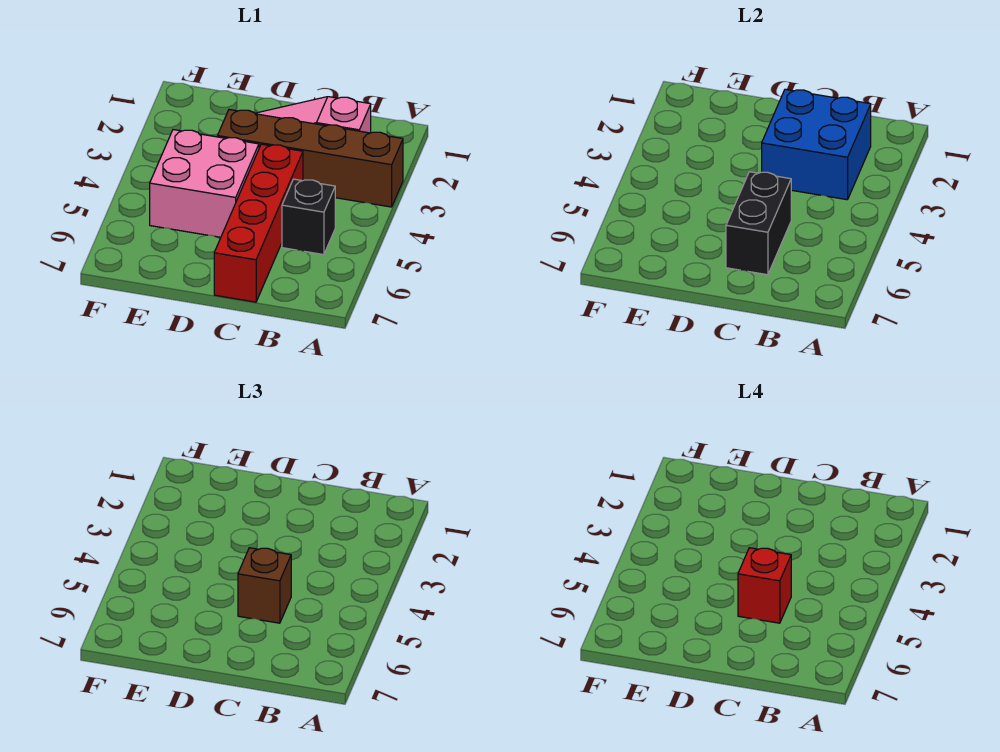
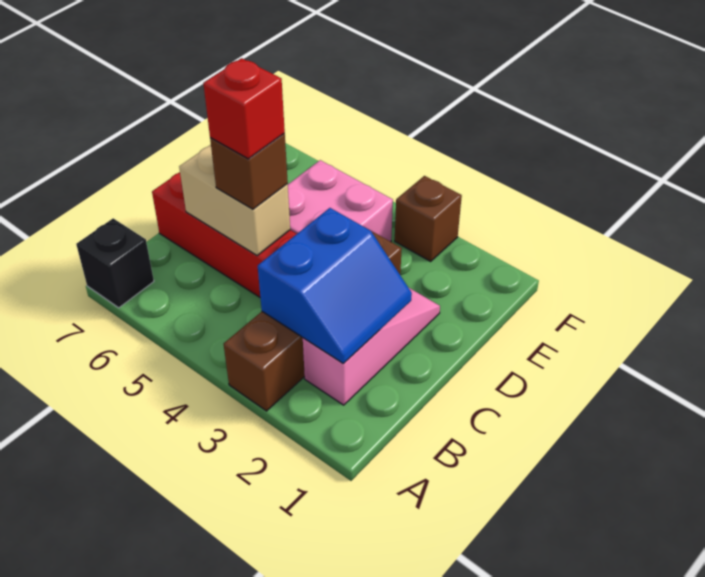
blue 2x2 brick [762,89,871,200] -> blue 2x2 slope [258,208,412,364]
black 1x1 brick [282,179,335,255] -> black 1x1 brick moved to [76,218,154,308]
black 1x2 brick [726,172,791,275] -> tan 1x2 brick [179,145,290,255]
none -> brown 1x1 brick [395,176,462,261]

